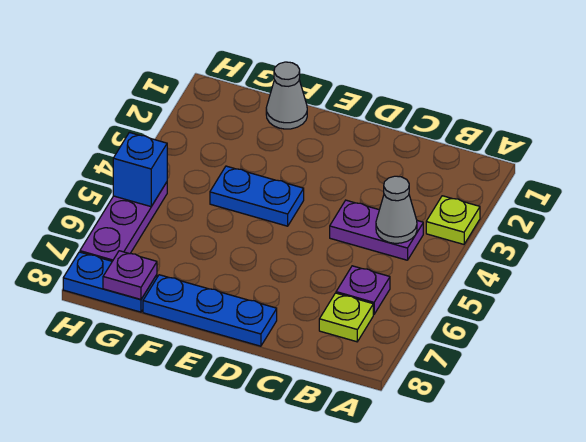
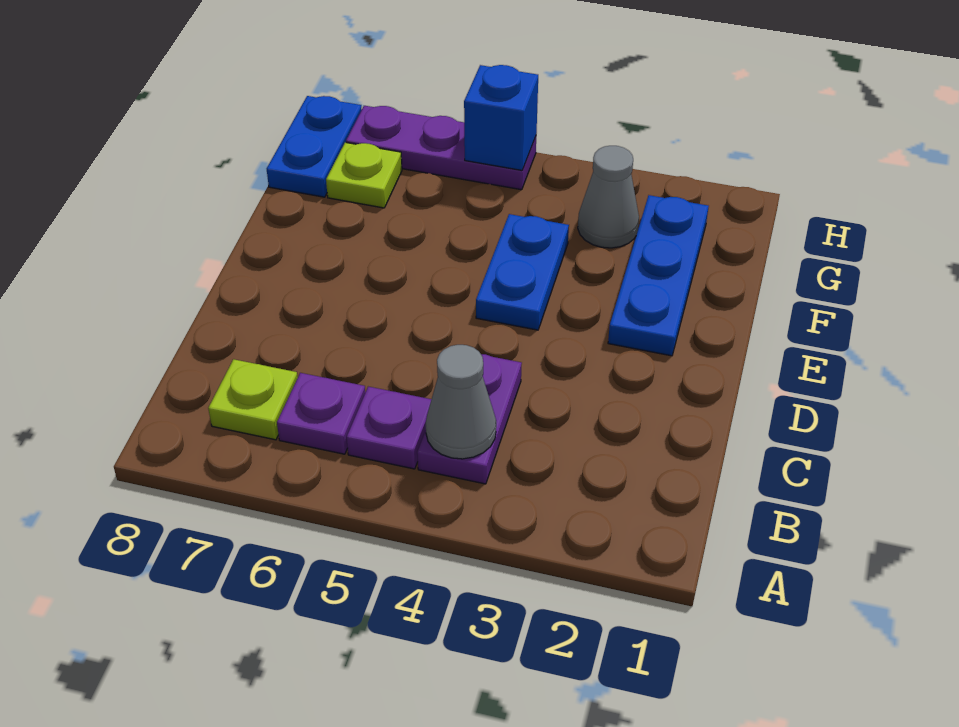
lime 1x1 plate [426,196,480,244] -> lime 1x1 plate moved to [326,142,402,208]
blue 1x3 plate [143,275,277,346] -> blue 1x3 plate moved to [608,195,709,356]
grey 1x1 cone [266,62,307,129] -> grey 1x1 cone moved to [578,146,639,248]
purple 1x1 plate [103,251,157,300] -> purple 1x1 plate moved to [347,387,432,469]

